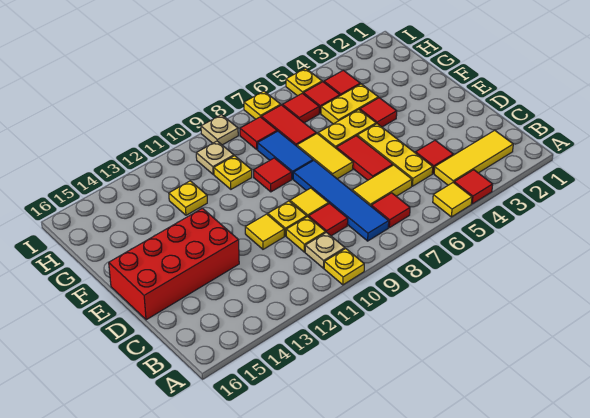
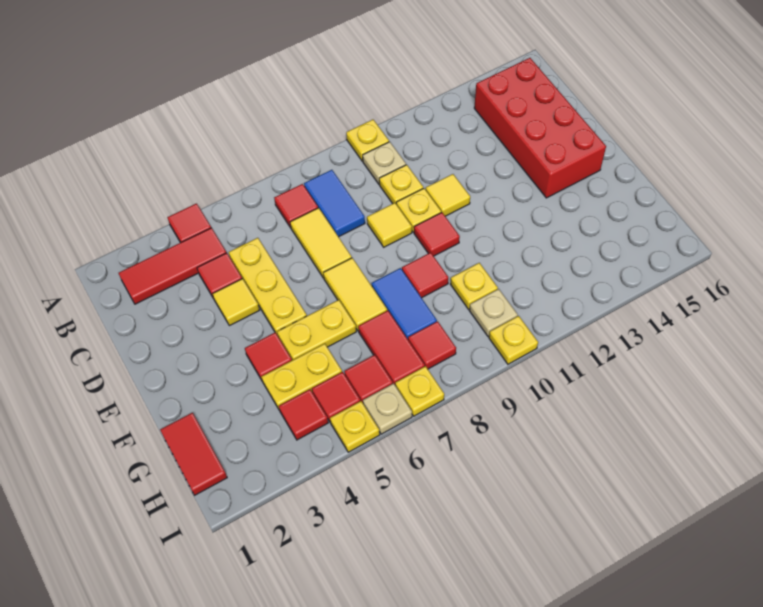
yellow 1x1 tile [433,183,472,217] -> yellow 1x1 tile moved to [213,279,259,326]
yellow 1x3 tile [434,130,513,185] -> red 1x3 tile [119,228,226,304]
blue 1x4 tile [293,161,389,241] -> blue 1x2 tile [304,170,365,237]
yellow 1x2 tile [352,165,412,206] -> yellow 1x2 tile turned to [290,208,352,278]
red 1x1 tile [309,204,348,236] -> red 1x1 tile moved to [414,212,460,256]
red 1x2 tile [336,136,393,180] -> red 1x2 tile moved to [160,413,227,495]
red 2x4 brick [109,208,239,320] -> red 2x4 brick turned to [474,58,606,198]
yellow 1x1 plate [169,181,207,215] -> yellow 1x1 plate moved to [489,316,538,364]
tan 1x1 plate [201,115,238,145] -> tan 1x1 plate moved to [363,384,412,434]

